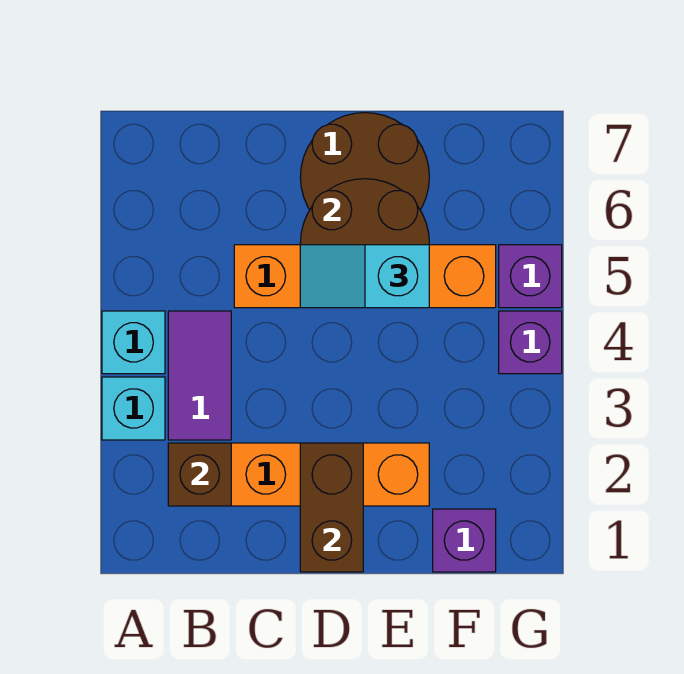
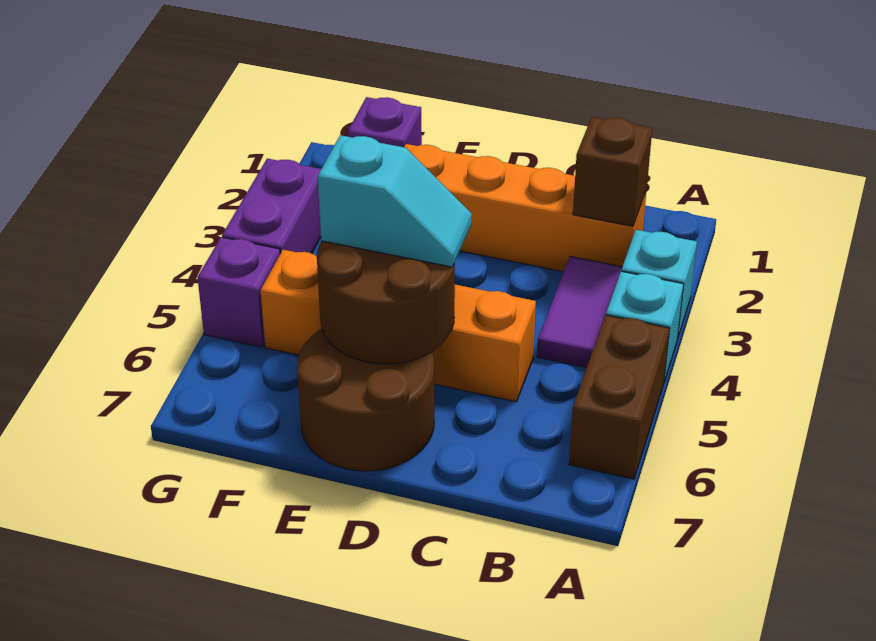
brown 1x2 brick [300,443,363,572] -> brown 1x2 brick moved to [569,315,669,479]
purple 1x1 brick [499,311,562,374] -> purple 1x2 brick [222,159,321,254]

